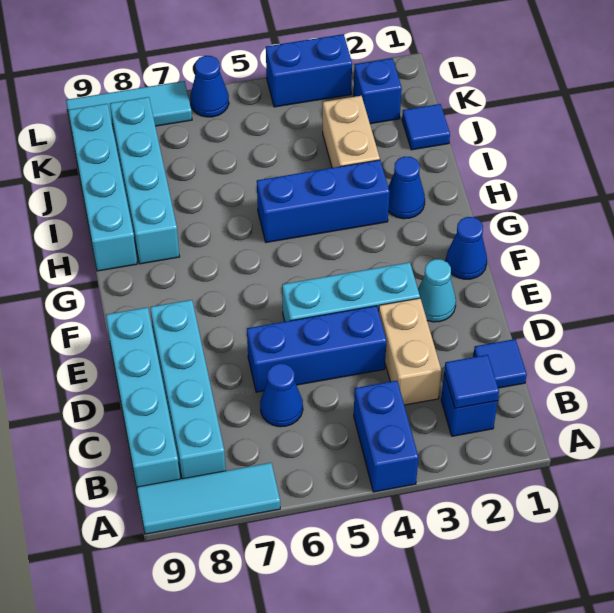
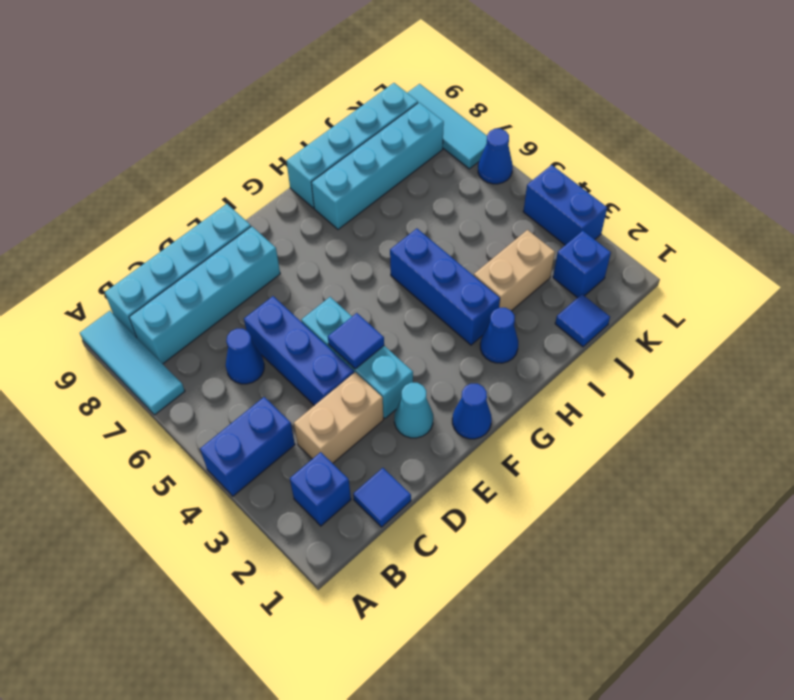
blue 1x1 tile [444,355,499,408] -> blue 1x1 tile moved to [328,313,384,369]

